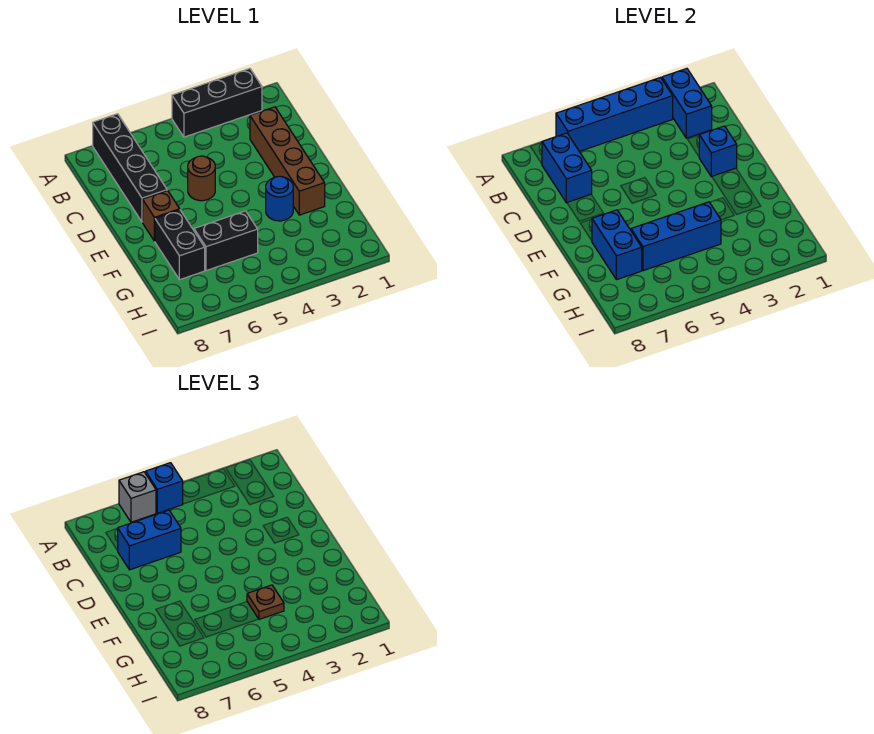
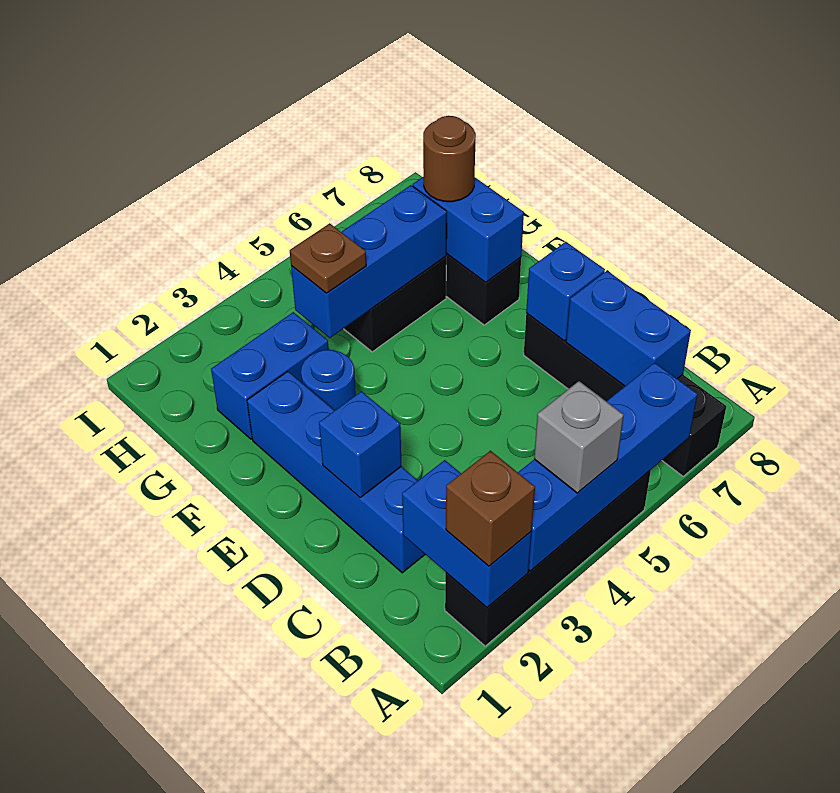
black 1x3 brick [172,69,262,137] -> black 1x4 brick [445,470,651,646]
blue 1x1 brick [146,463,183,513] -> blue 1x1 brick moved to [526,242,605,341]
grey 1x1 brick [119,472,156,522] -> grey 1x1 brick moved to [534,381,624,493]
brown 1x4 brick [250,107,325,215] -> blue 1x4 brick [247,371,425,573]
blue 1x2 brick [117,510,181,570] -> blue 1x2 brick moved to [211,312,329,439]
brown 1x1 round brick [188,156,215,201] -> brown 1x1 round brick moved to [423,116,476,202]
brown 1x1 brick [143,191,180,241] -> brown 1x1 brick moved to [446,451,535,566]

